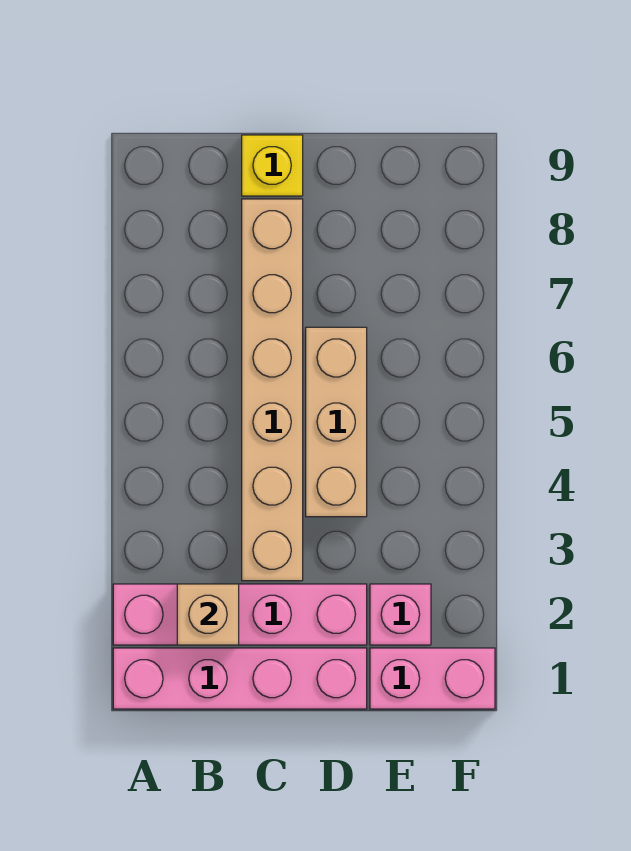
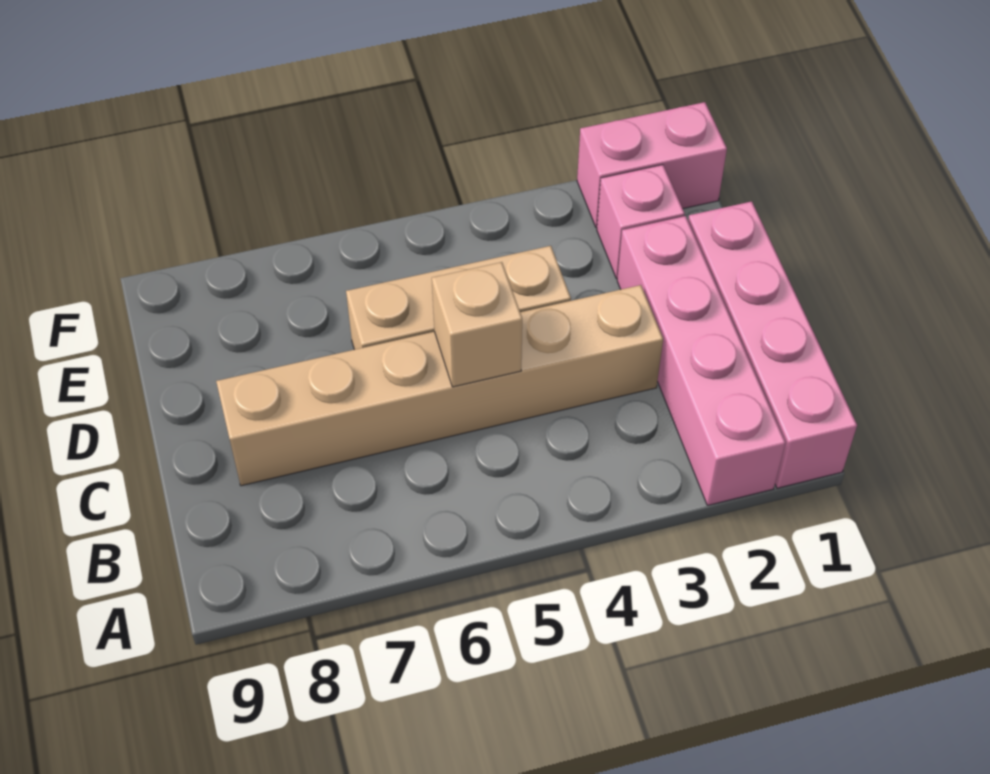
tan 1x1 brick [177,584,239,645] -> tan 1x1 brick moved to [432,262,522,387]
yellow 1x1 brick [242,135,303,196] -> none
pink 1x2 brick [370,648,495,709] -> pink 1x2 brick turned to [577,102,727,228]

